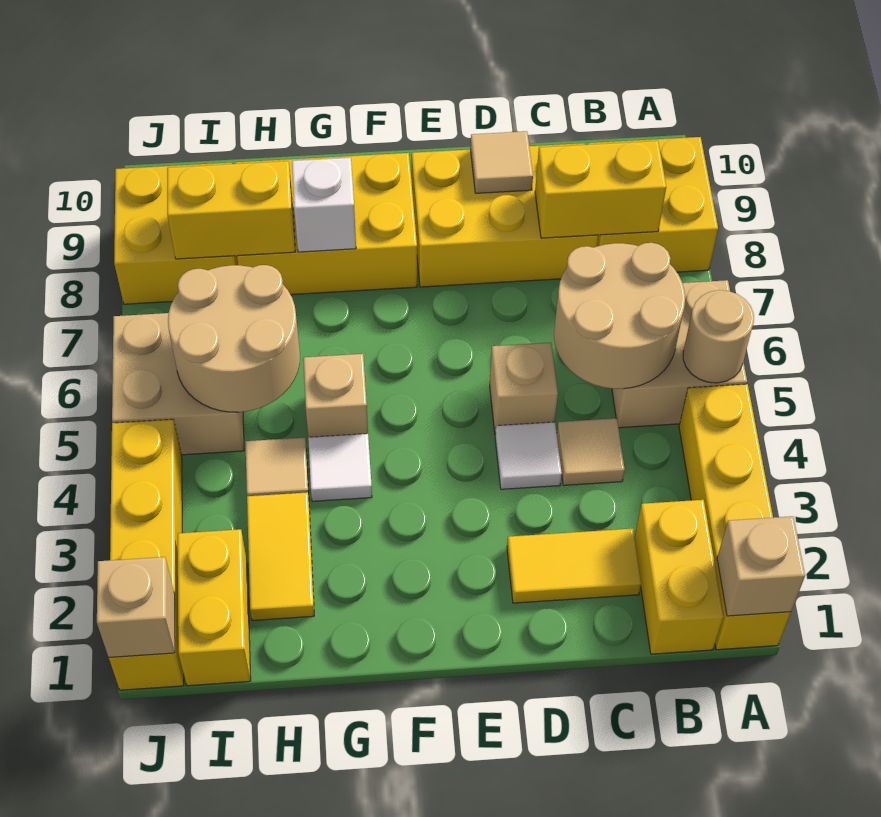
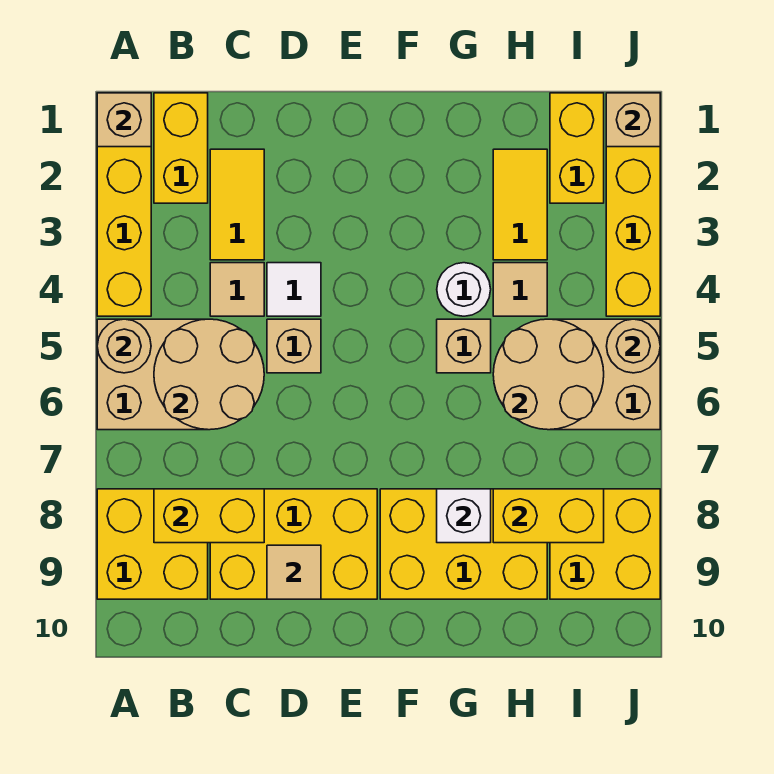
yellow 1x2 tile [507,529,641,603] -> yellow 1x2 tile turned to [210,149,264,260]
white 1x1 tile [308,434,372,501] -> white 1x1 round brick [437,263,491,316]
none -> tan 1x1 round brick [607,319,660,373]

